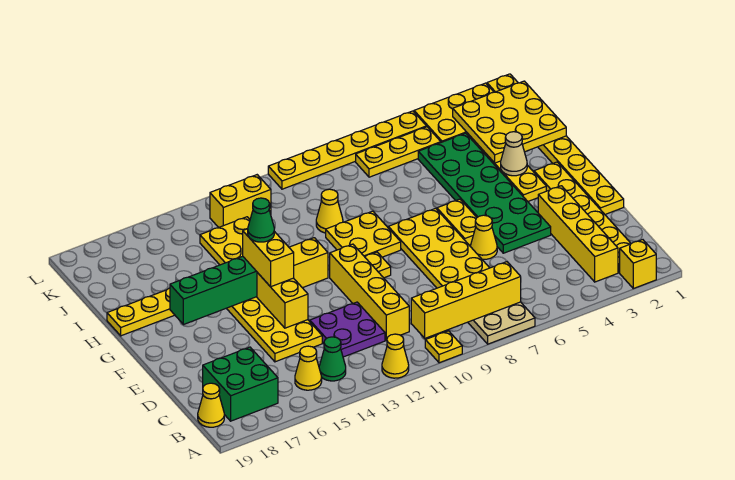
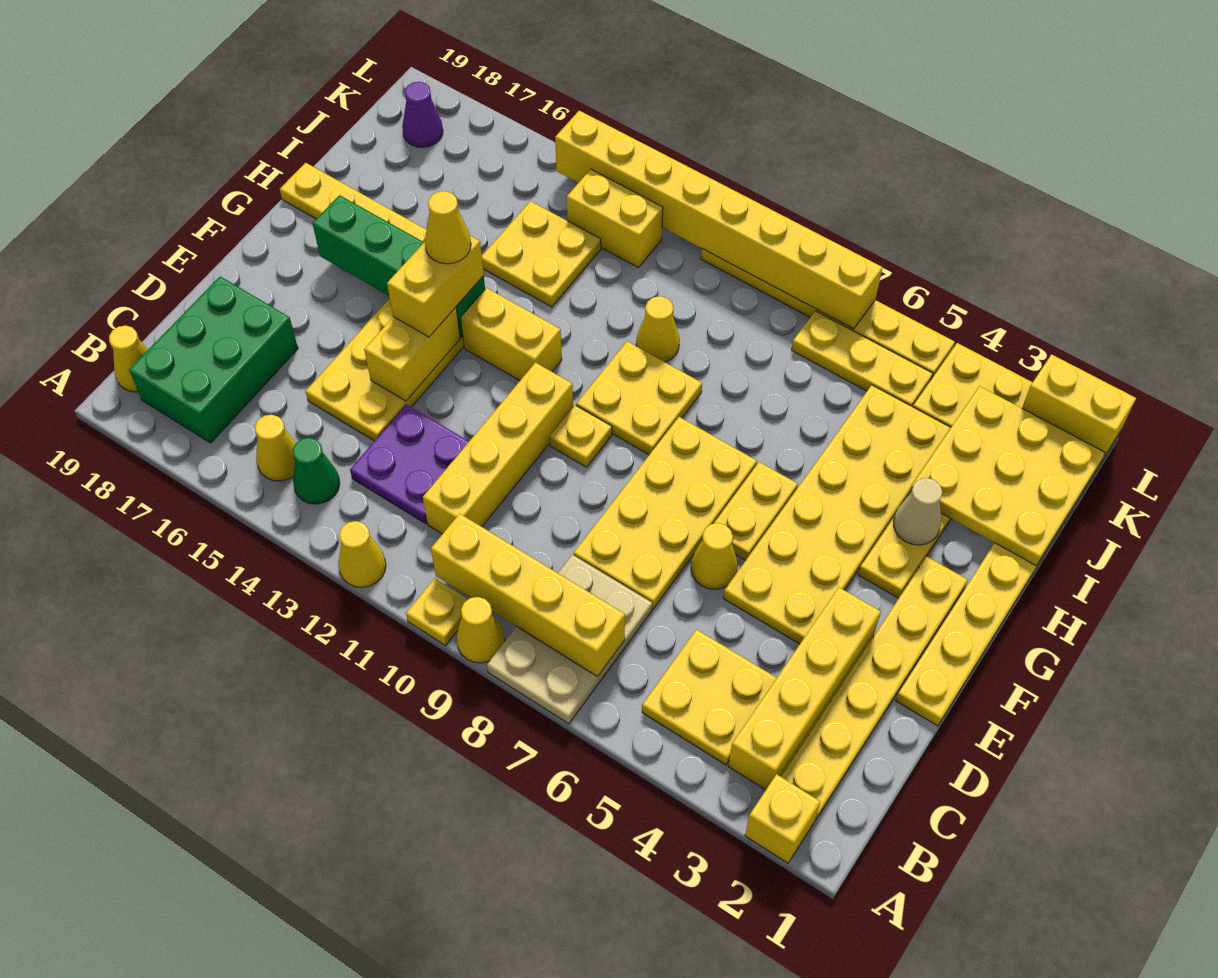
none -> yellow 1x1 cone [456,597,505,663]
none -> yellow 2x2 plate [642,630,776,765]
green 2x2 brick [203,347,278,421] -> green 2x3 brick [129,276,298,443]
green 2x6 plate [418,133,551,253] -> yellow 2x6 plate [723,385,951,644]
green 1x1 cone [248,198,274,242] -> yellow 1x1 cone [425,191,471,264]
none -> purple 1x1 cone [402,82,443,147]
none -> yellow 1x2 brick [1022,354,1136,458]
none -> yellow 1x8 brick [555,111,883,329]

